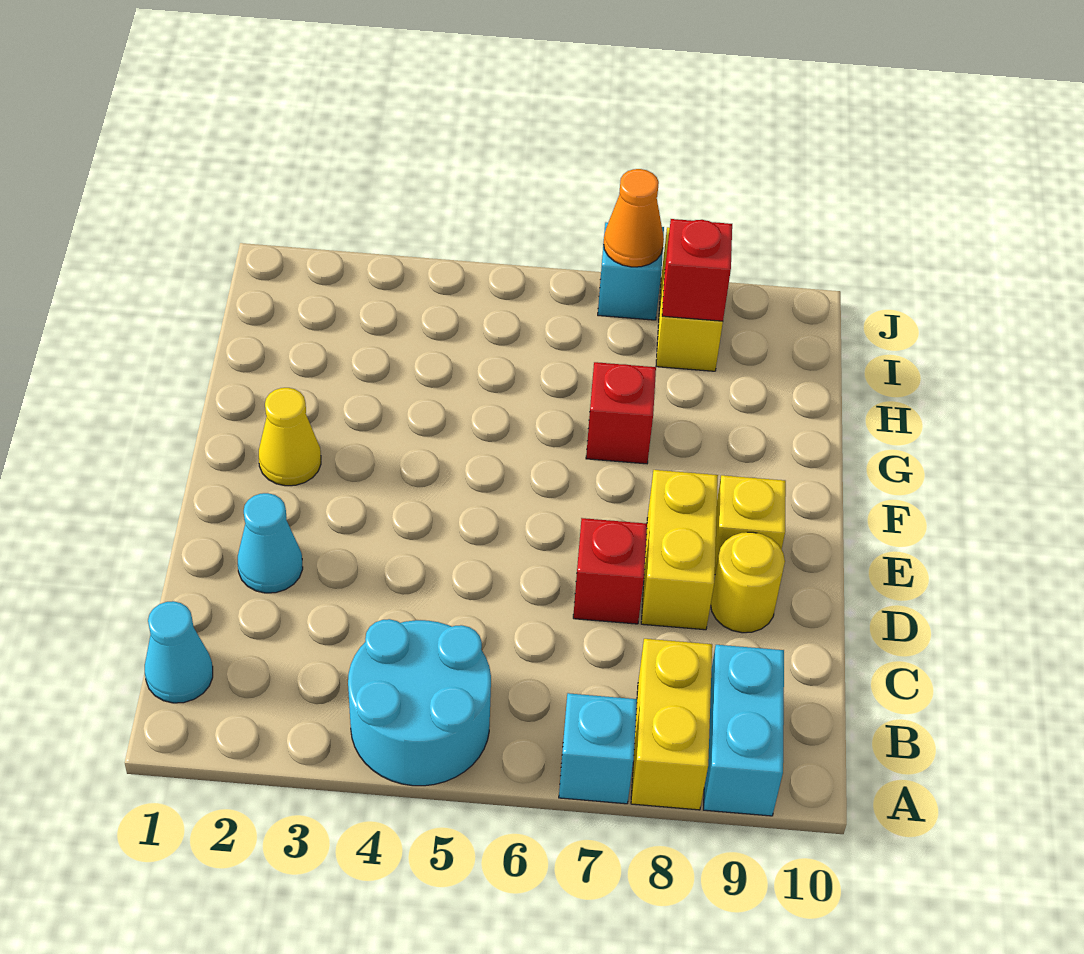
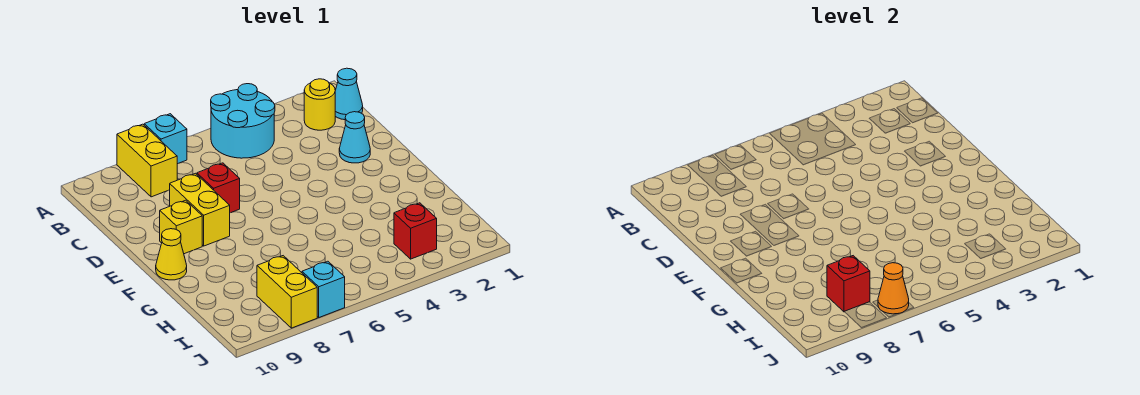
cyan 1x2 brick [703,645,784,816] -> none
yellow 1x1 round brick [711,532,785,633] -> yellow 1x1 round brick moved to [304,79,335,130]
yellow 1x1 cone [259,388,321,486] -> yellow 1x1 cone moved to [156,229,187,280]
red 1x1 brick [586,362,656,464] -> red 1x1 brick moved to [394,203,437,259]

